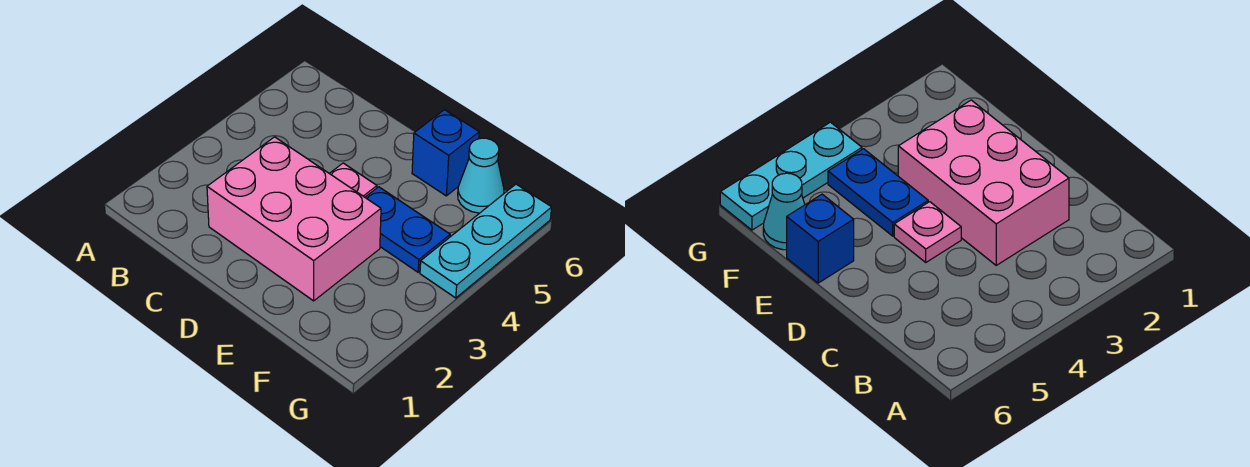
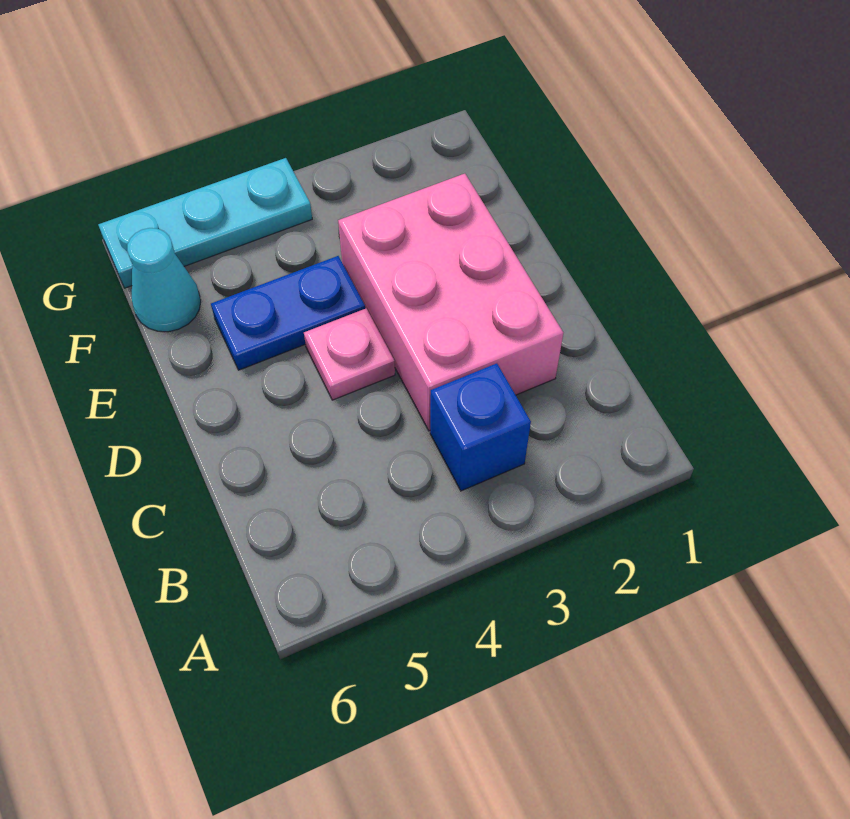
blue 1x2 plate [365,187,450,272] -> blue 1x2 plate turned to [211,256,365,370]
blue 1x1 brick [412,110,479,196] -> blue 1x1 brick moved to [430,363,531,491]

